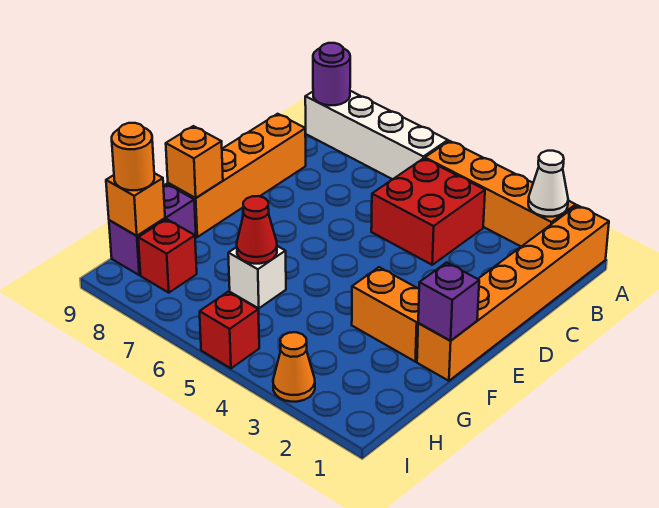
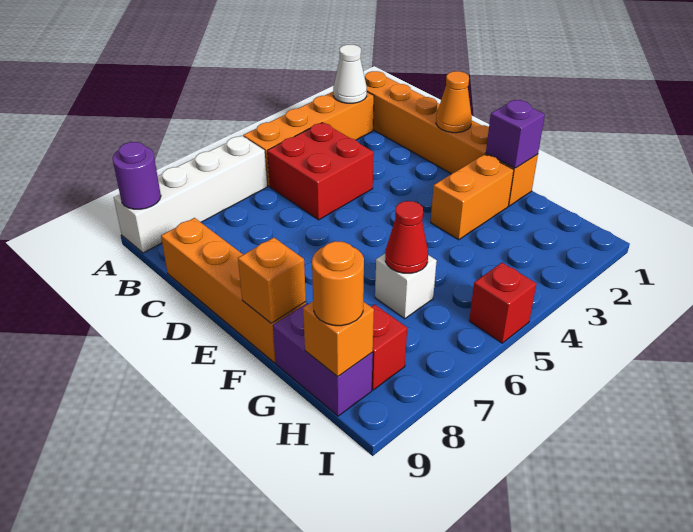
orange 1x1 cone [273,332,315,402] -> orange 1x1 cone moved to [436,71,472,133]

